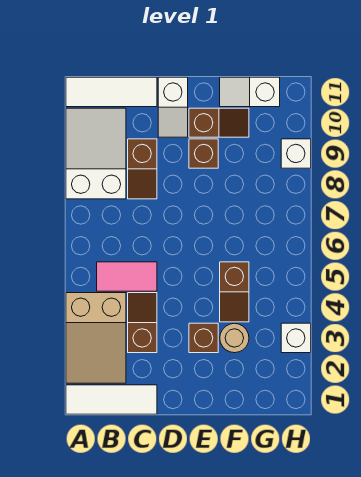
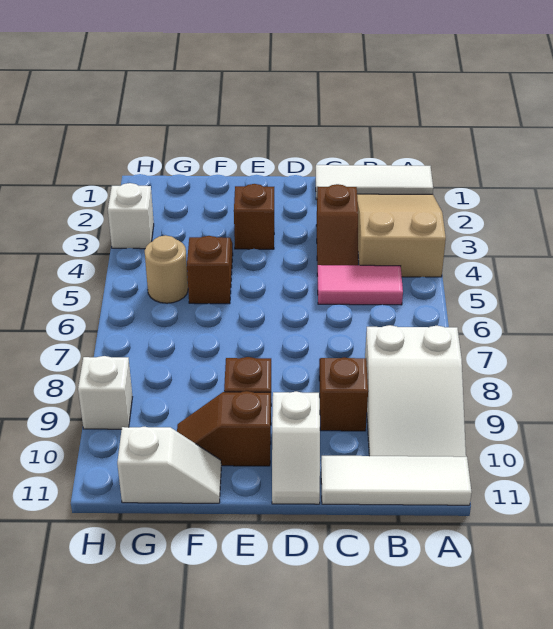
white 1x2 slope [158,77,188,137] -> white 1x2 slope turned to [272,391,320,504]
tan 1x1 round brick [220,323,249,353] -> tan 1x1 round brick moved to [145,235,188,303]

